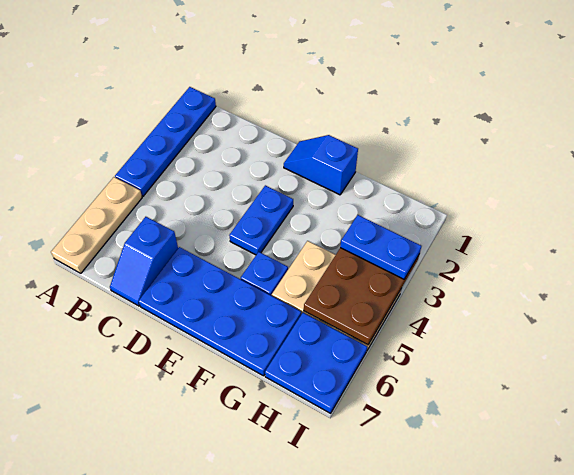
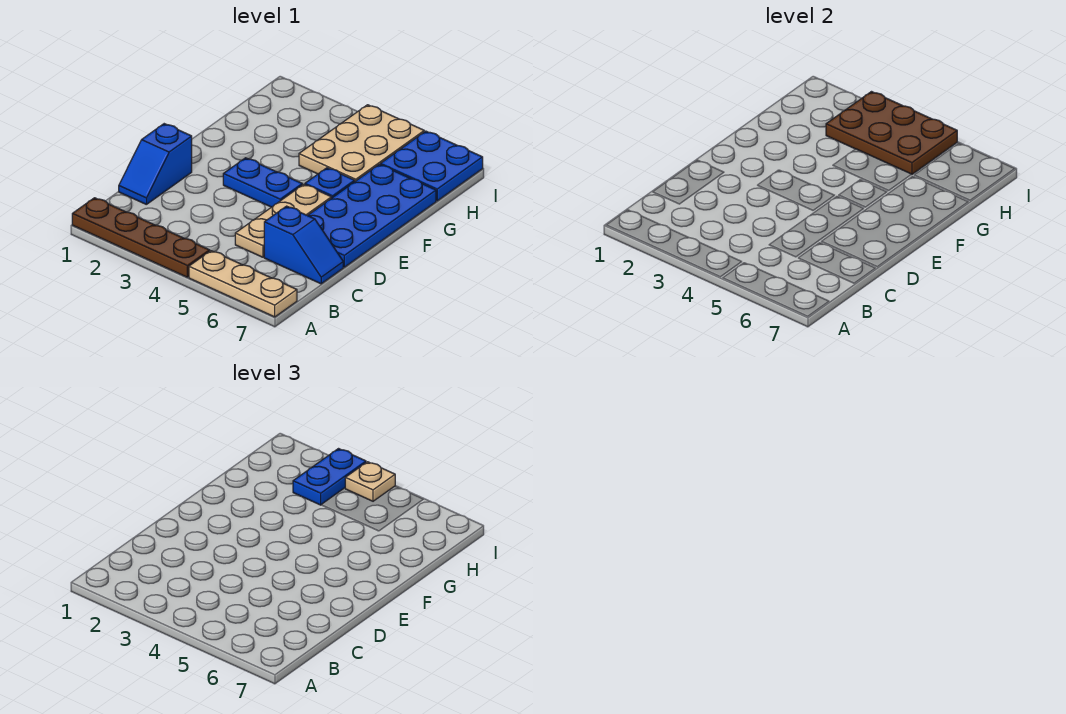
blue 1x4 plate [115,87,216,196] -> brown 1x4 plate [72,198,210,277]
none -> tan 1x3 plate [235,184,331,257]
blue 1x2 slope [284,135,358,195] -> blue 1x2 slope moved to [119,124,192,205]
none -> tan 1x1 plate [345,462,395,501]

